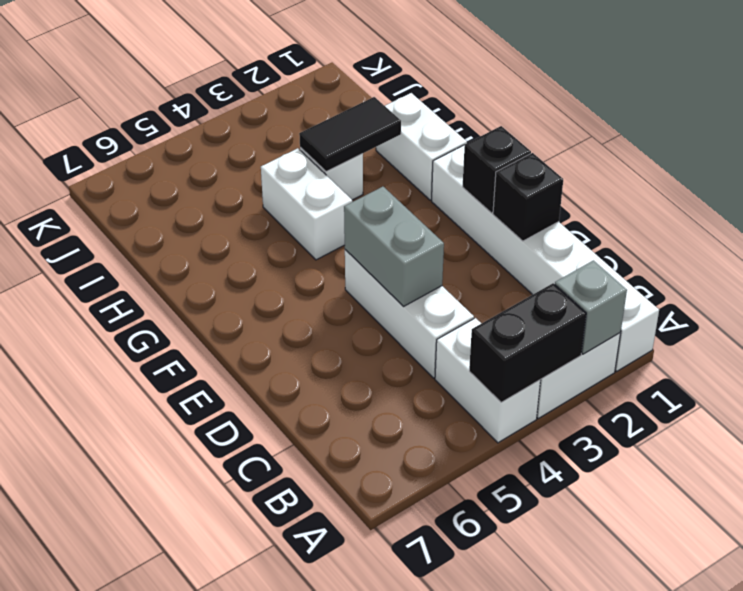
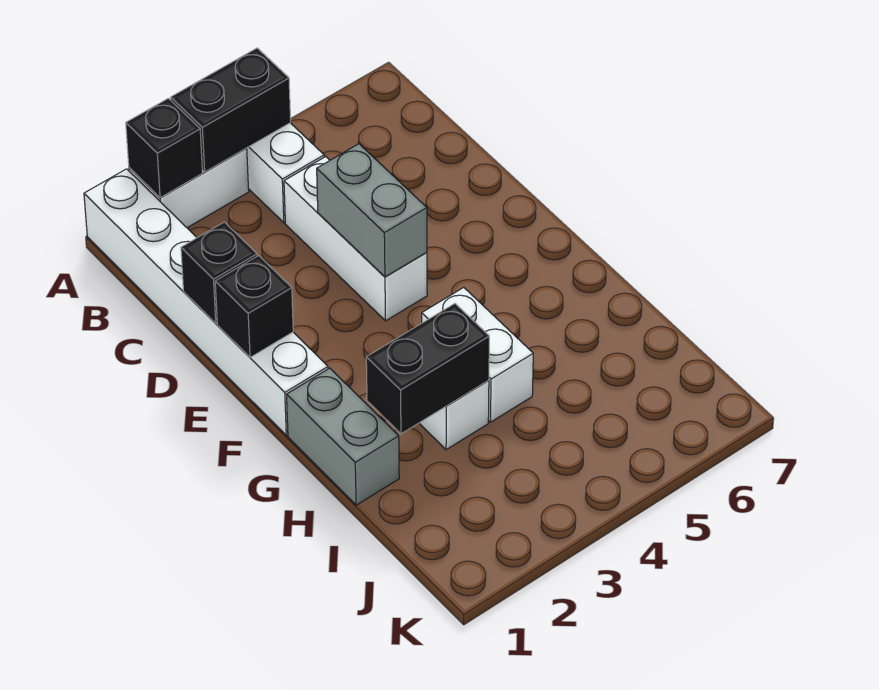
grey 1x1 brick [555,261,627,354] -> black 1x1 brick [126,98,203,198]
white 1x2 brick [376,93,467,200] -> grey 1x2 brick [287,368,399,505]
black 1x2 tile [299,97,401,172] -> black 1x2 brick [366,304,489,434]

